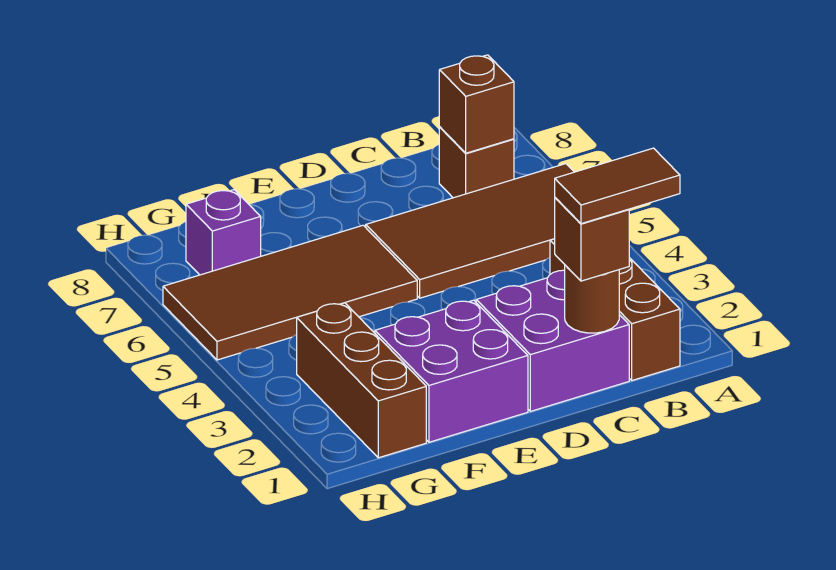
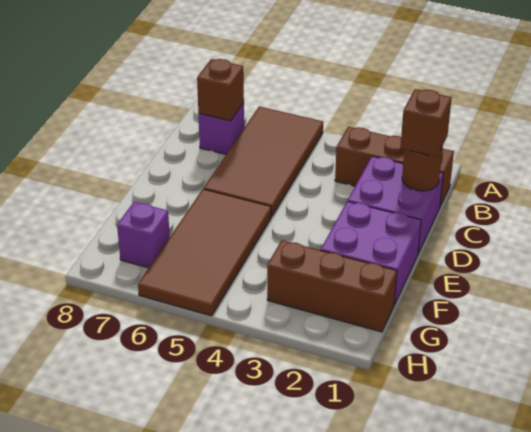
brown 1x2 tile [555,148,680,224] -> none
brown 1x1 brick [439,127,514,198] -> purple 1x1 brick [198,103,244,154]

